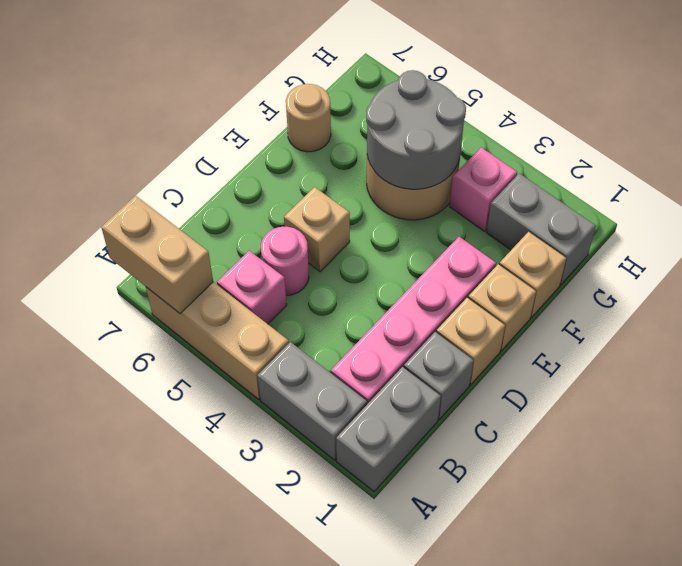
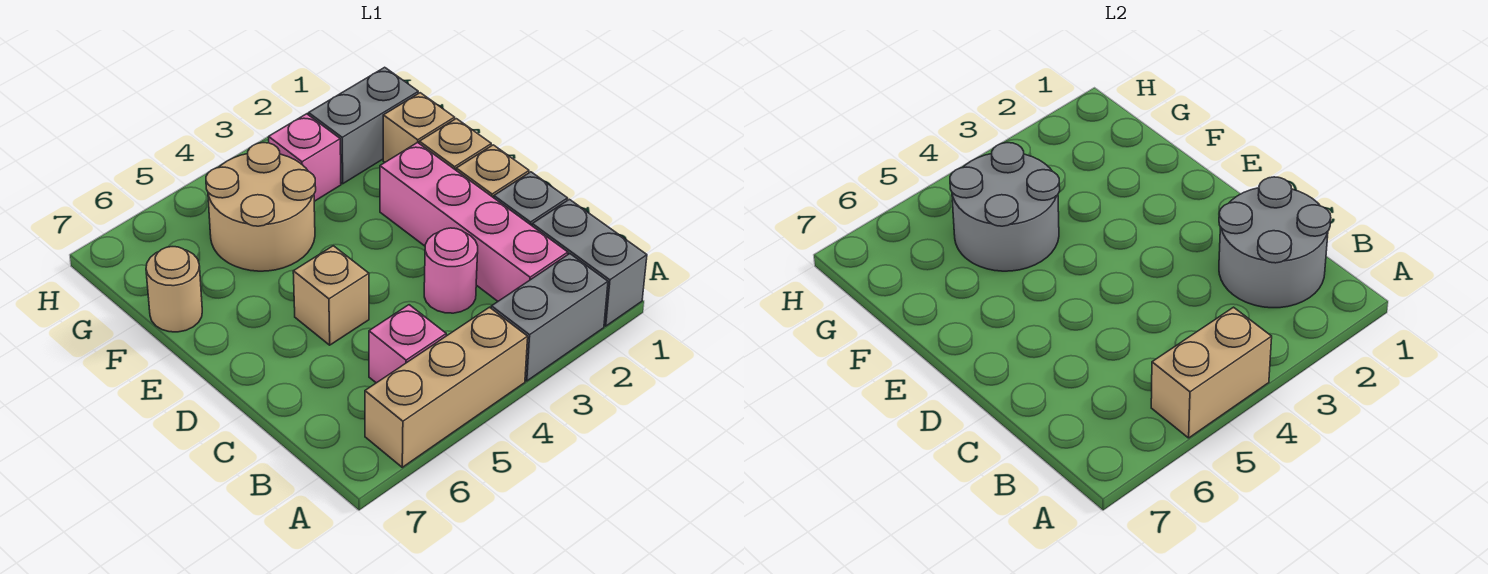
tan 1x2 brick [101,196,213,314] -> tan 1x2 brick moved to [1151,307,1272,438]
none -> grey 2x2 round brick [1219,177,1331,308]
pink 1x1 round brick [261,226,309,295] -> pink 1x1 round brick moved to [424,228,478,313]

